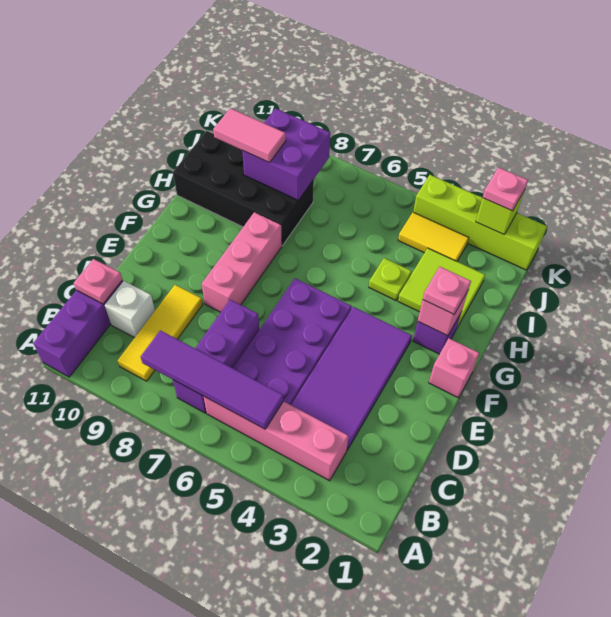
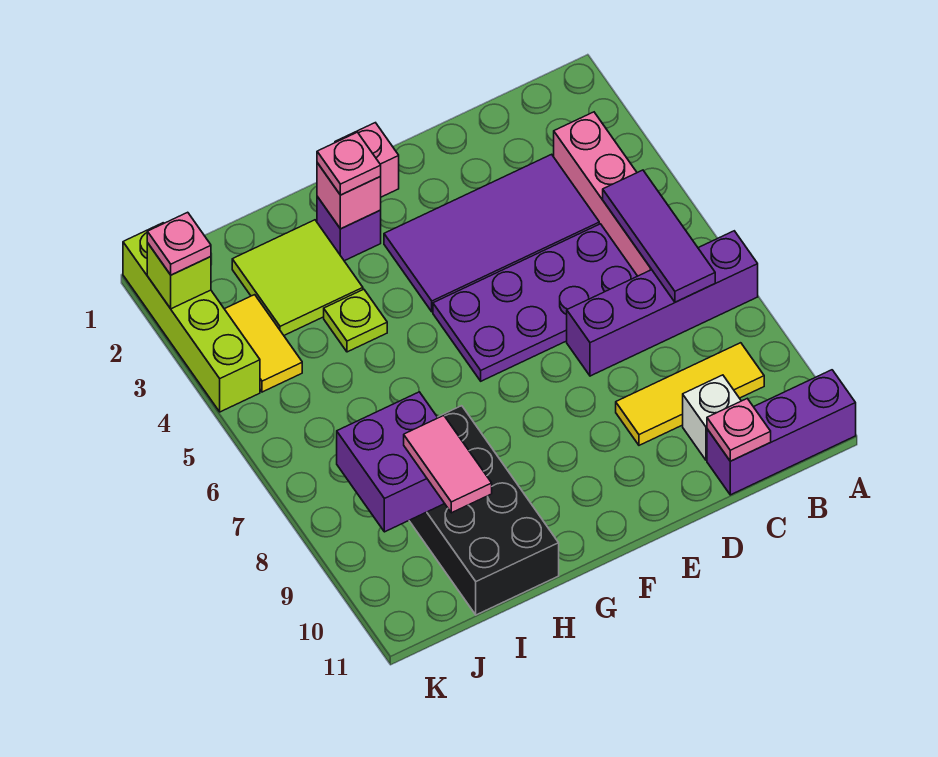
purple 1x4 tile [141,330,283,429] -> purple 1x3 tile [603,170,715,302]
purple 1x3 brick [173,300,259,413] -> purple 1x4 brick [567,231,758,376]
pink 1x3 brick [202,212,282,312] -> none

